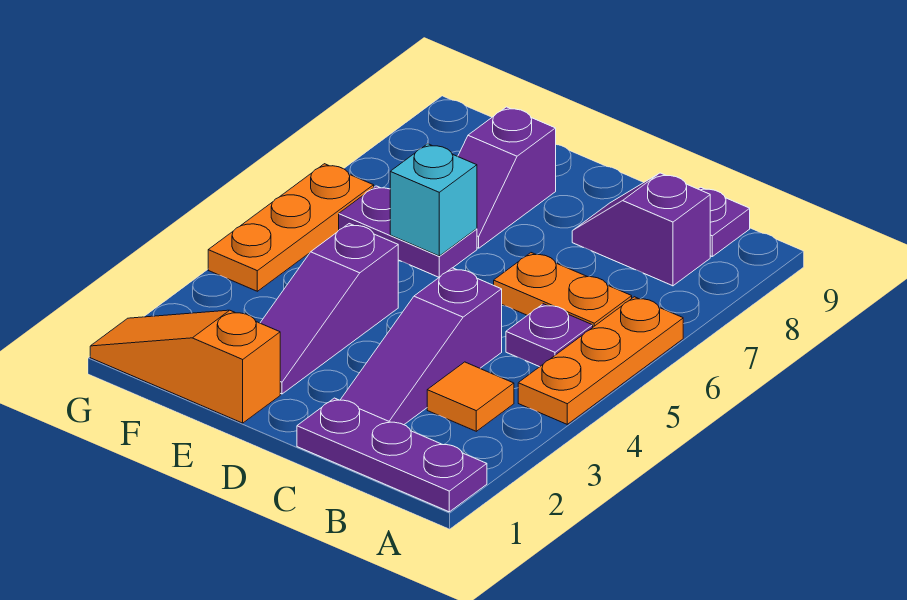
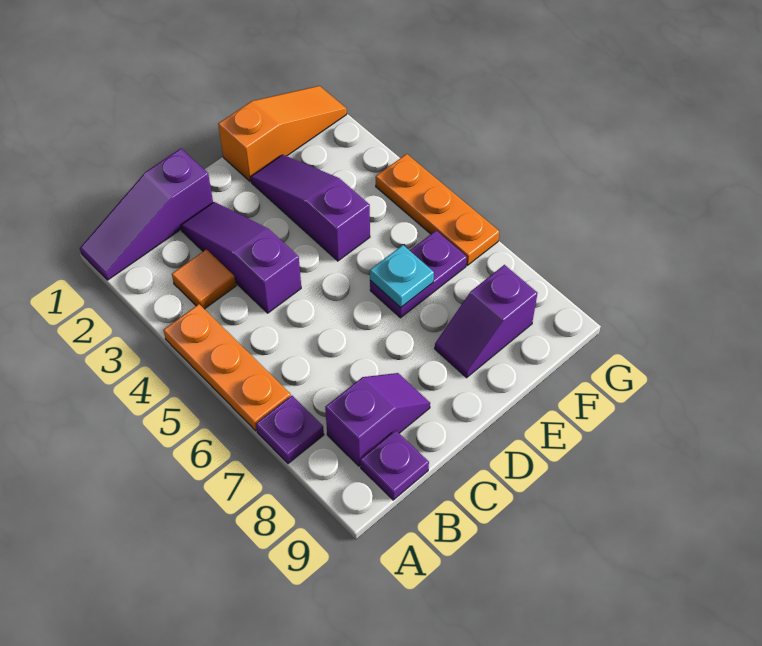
purple 1x3 plate [297,398,487,512] -> purple 1x3 slope [80,149,213,280]
purple 1x1 plate [506,304,593,367] -> purple 1x1 plate moved to [256,396,324,463]
orange 1x2 plate [494,253,632,327] -> none
cyan 1x1 brick [390,144,477,256] -> cyan 1x1 plate [370,245,434,308]
purple 1x2 slope [458,107,556,248] -> purple 1x2 slope turned to [435,265,537,378]

